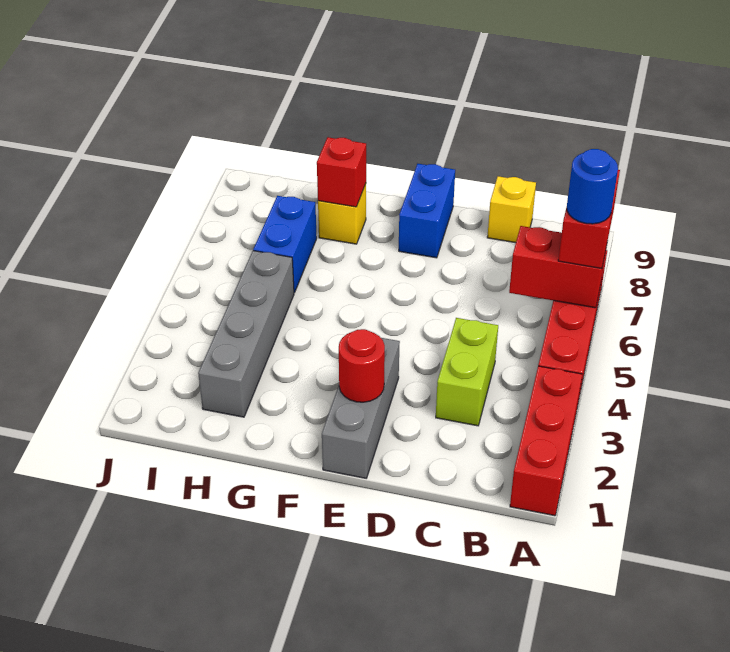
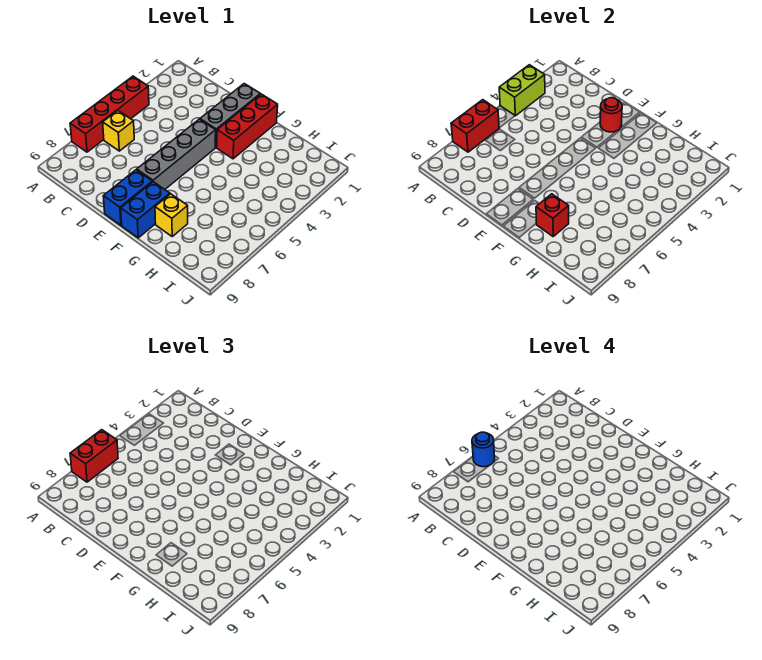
red 1x3 brick [510,366,582,516] -> red 1x3 brick moved to [217,94,278,159]
red 1x2 brick [509,226,607,308] -> red 1x2 brick turned to [451,100,499,152]
lime 1x2 brick [436,318,498,426] -> lime 1x2 brick moved to [499,65,545,116]
yellow 1x1 brick [487,176,536,243] -> yellow 1x1 brick moved to [103,111,134,151]
grey 1x4 brick [198,251,294,417] -> grey 1x4 brick moved to [137,119,216,189]
blue 1x2 brick [253,196,317,293] -> blue 1x2 brick moved to [121,182,170,238]

